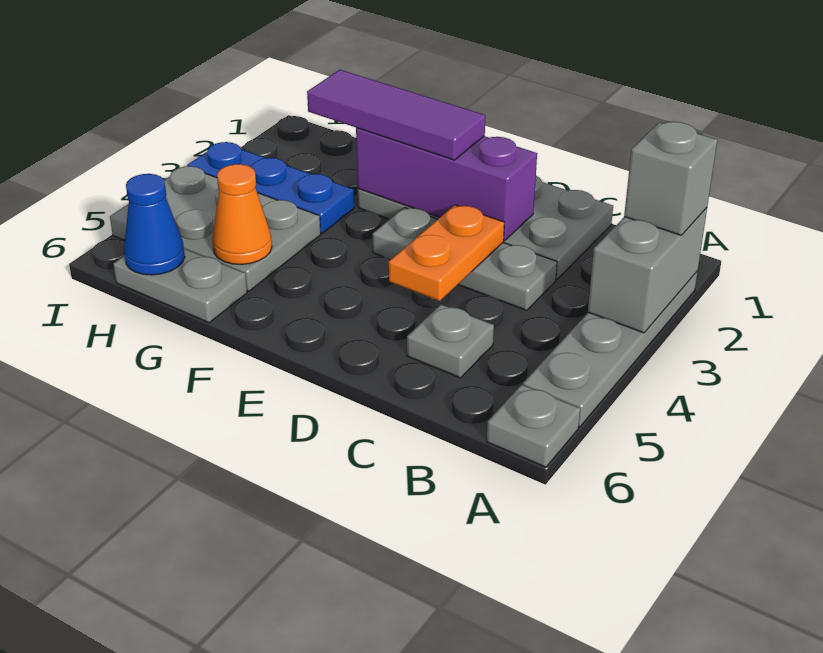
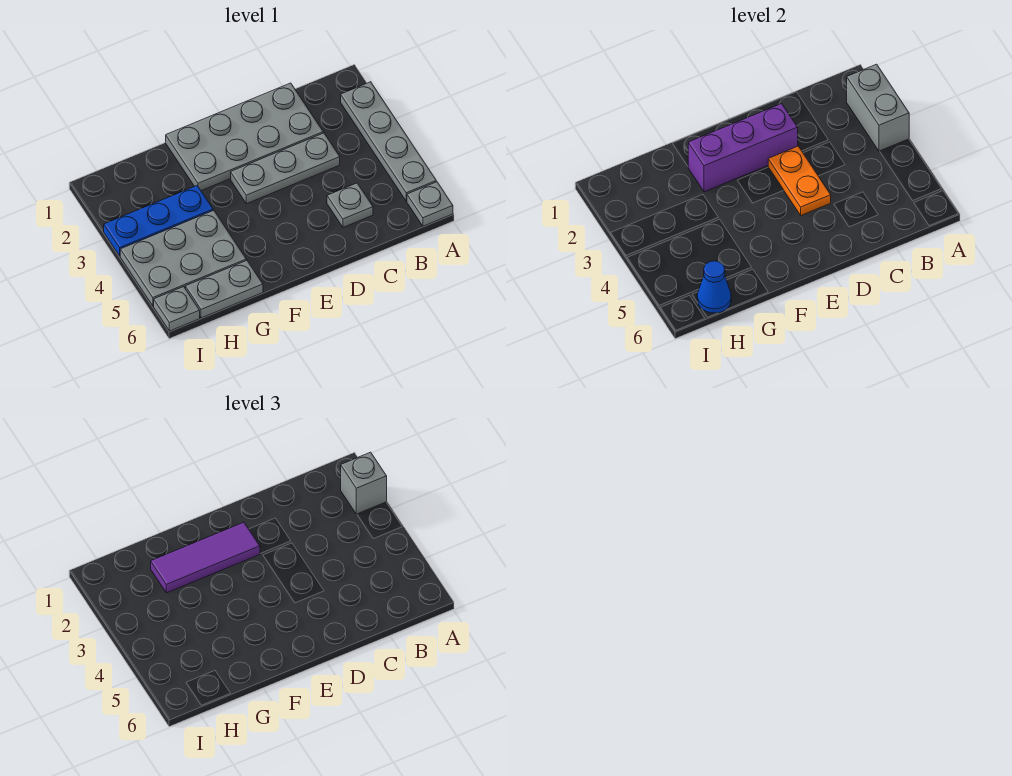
orange 1x1 cone [212,164,272,264] -> none
none -> grey 1x1 plate [154,287,200,331]

